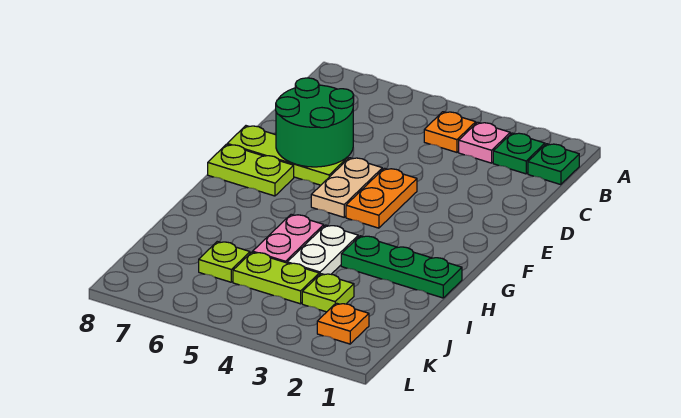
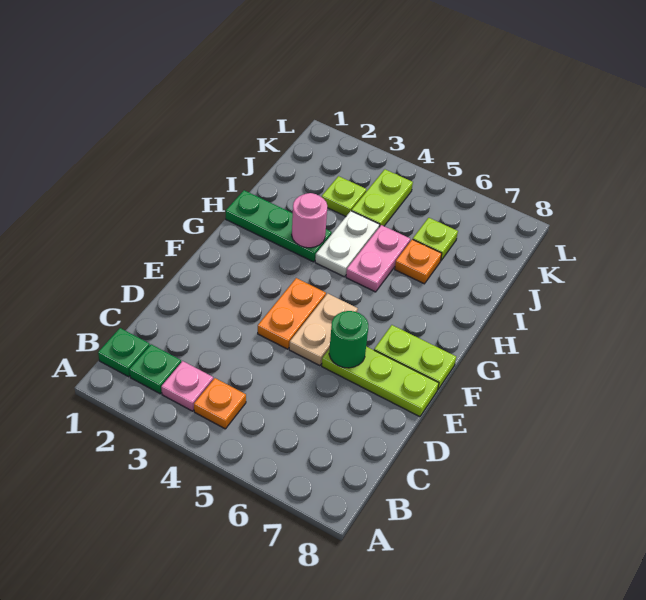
green 2x2 round brick [276,78,354,167] -> green 1x1 round brick [329,311,368,368]
none -> pink 1x1 round brick [292,193,327,248]
lime 1x2 plate [233,252,319,304] -> lime 1x2 plate turned to [352,169,413,227]
orange 1x1 plate [317,303,369,344] -> orange 1x1 plate moved to [395,239,442,284]

